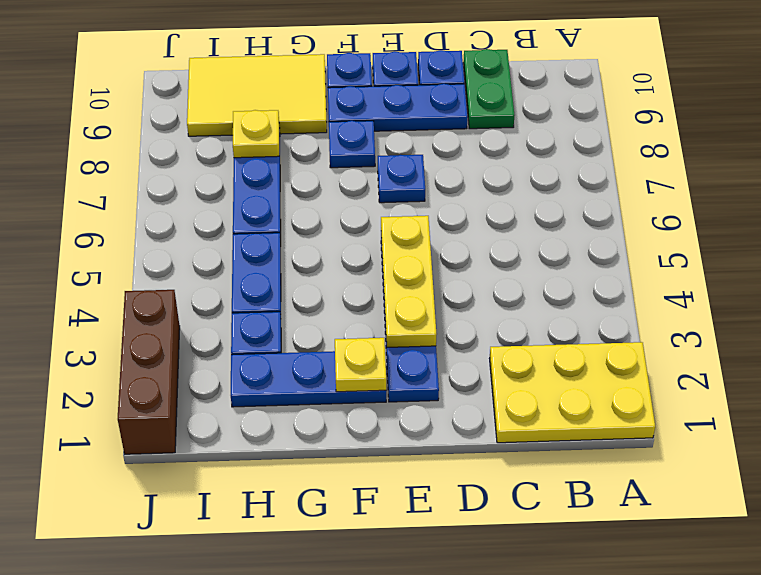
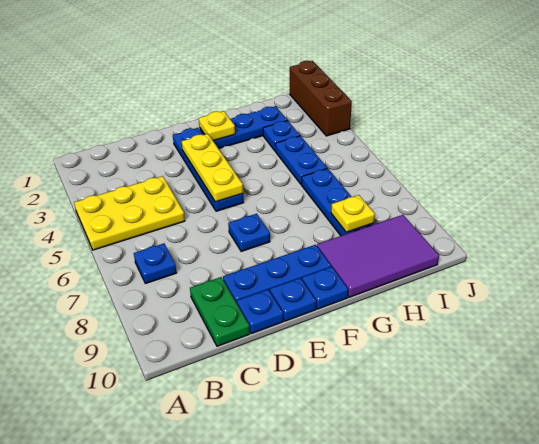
yellow 2x3 plate [490,342,655,443] -> yellow 2x3 plate moved to [74,176,185,250]
blue 1x1 plate [329,121,375,168] -> blue 1x1 plate moved to [134,243,177,284]
yellow 2x3 tile [187,54,327,136] -> purple 2x3 tile [317,215,439,297]

